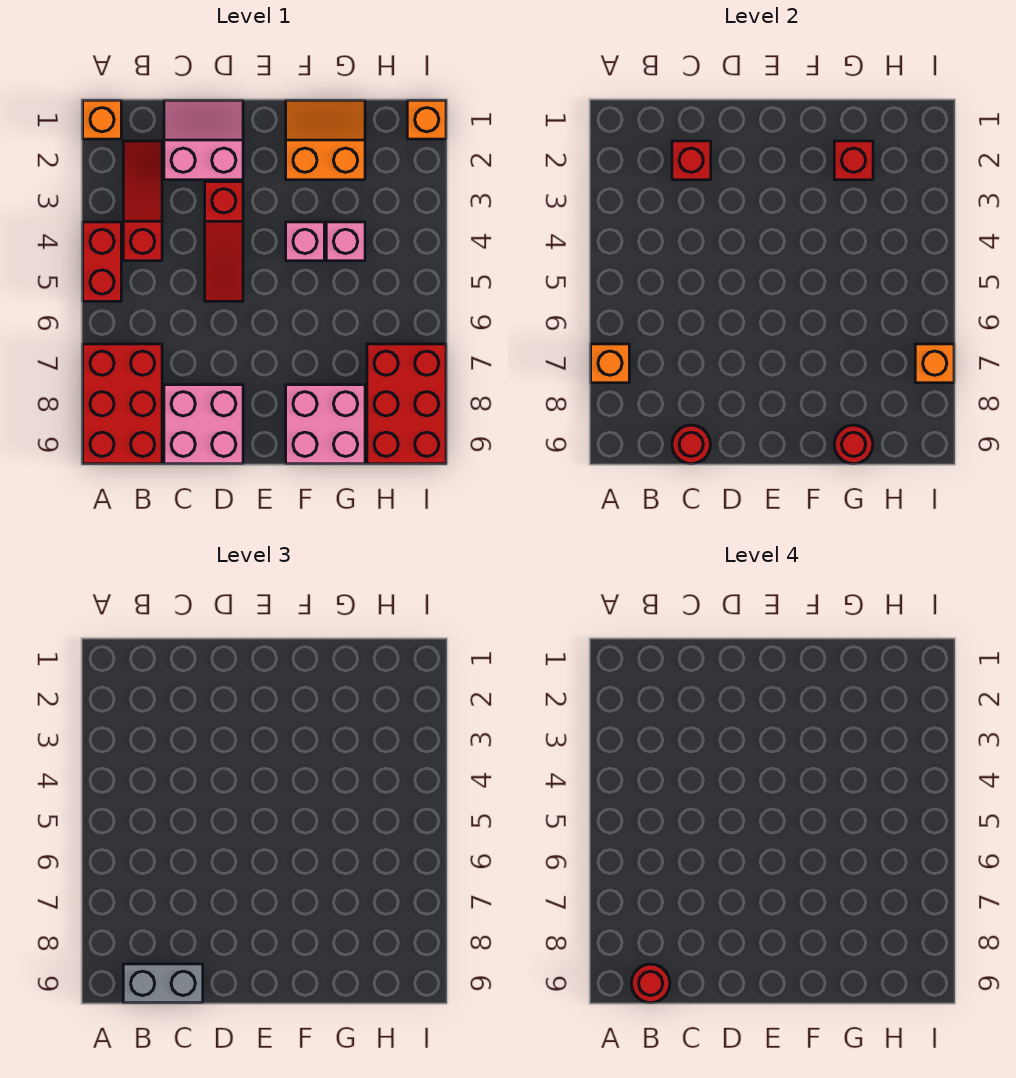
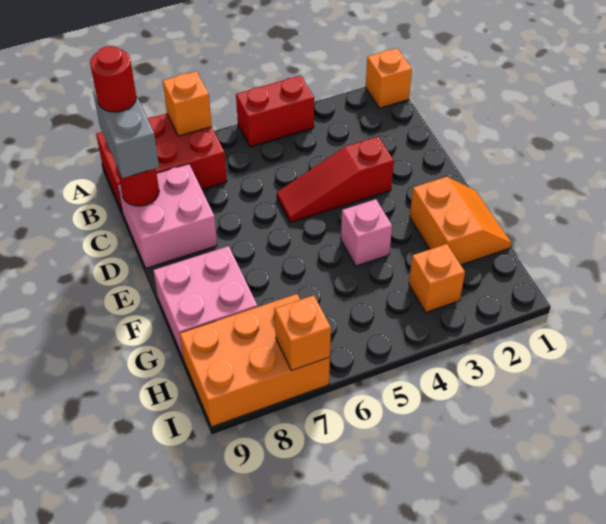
red 1x3 slope [123,141,162,261] -> none
pink 2x2 slope [164,100,243,180] -> none
red 1x1 brick [672,141,711,180] -> none
red 1x1 brick [834,141,873,180] -> none
pink 1x1 brick [326,222,365,261] -> none
red 1x1 round brick [834,425,873,464] -> none
red 2x3 brick [367,344,446,464] -> orange 2x3 brick [180,294,330,427]
orange 1x1 brick [407,100,446,139] -> orange 1x1 brick moved to [409,244,465,312]

